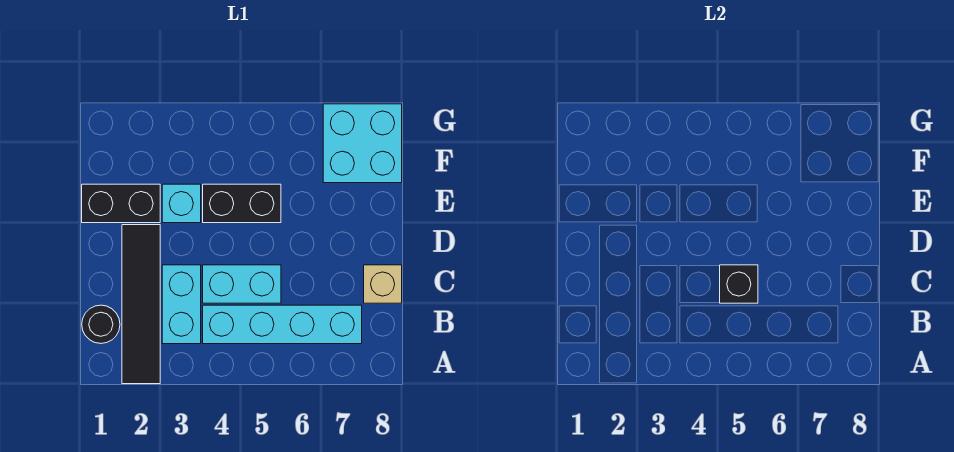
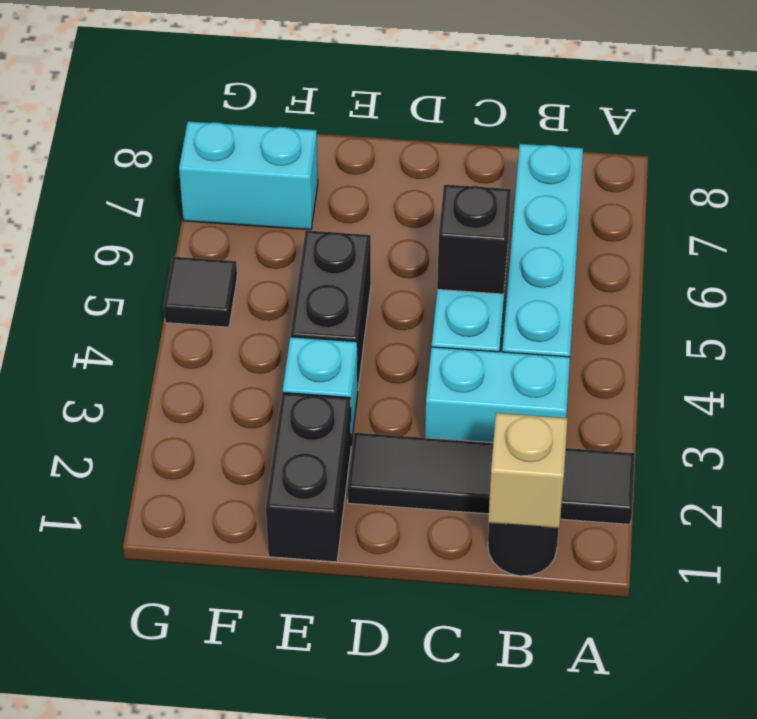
tan 1x1 brick [364,265,402,303] -> tan 1x1 brick moved to [488,413,568,528]
cyan 2x2 brick [323,104,402,183] -> cyan 1x2 brick [179,121,318,230]
none -> black 1x1 tile [163,257,237,327]

